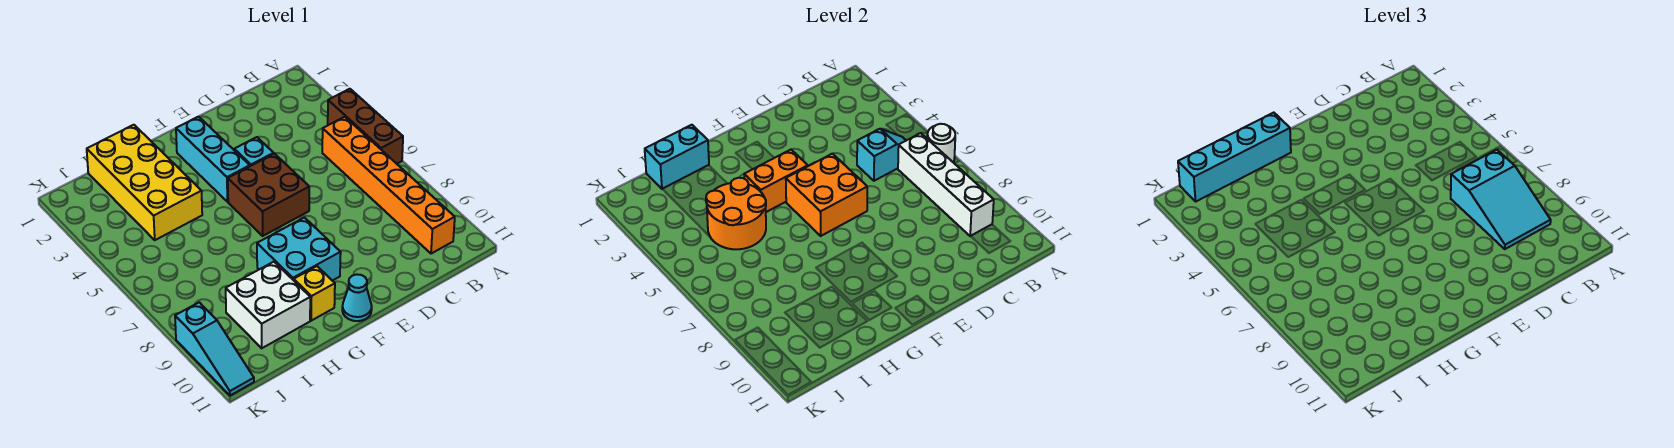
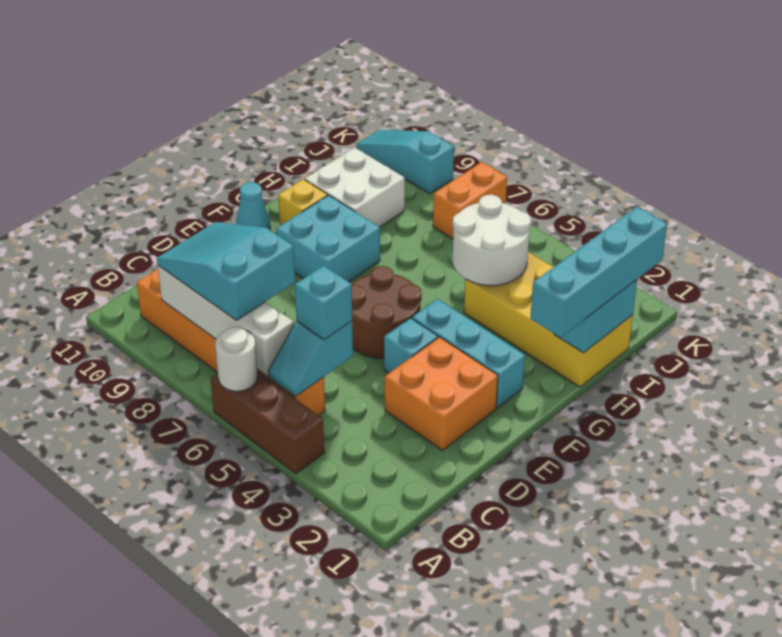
none -> cyan 1x1 brick [295,266,352,340]
brown 2x2 brick [228,154,309,236] -> brown 2x2 round brick [351,266,421,358]
orange 2x2 brick [786,154,867,236] -> orange 2x2 brick moved to [385,337,498,450]
orange 1x2 brick [744,150,808,212] -> orange 1x2 brick moved to [433,162,507,239]
orange 2x2 round brick [706,178,766,249] -> white 2x2 round brick [453,195,531,286]

